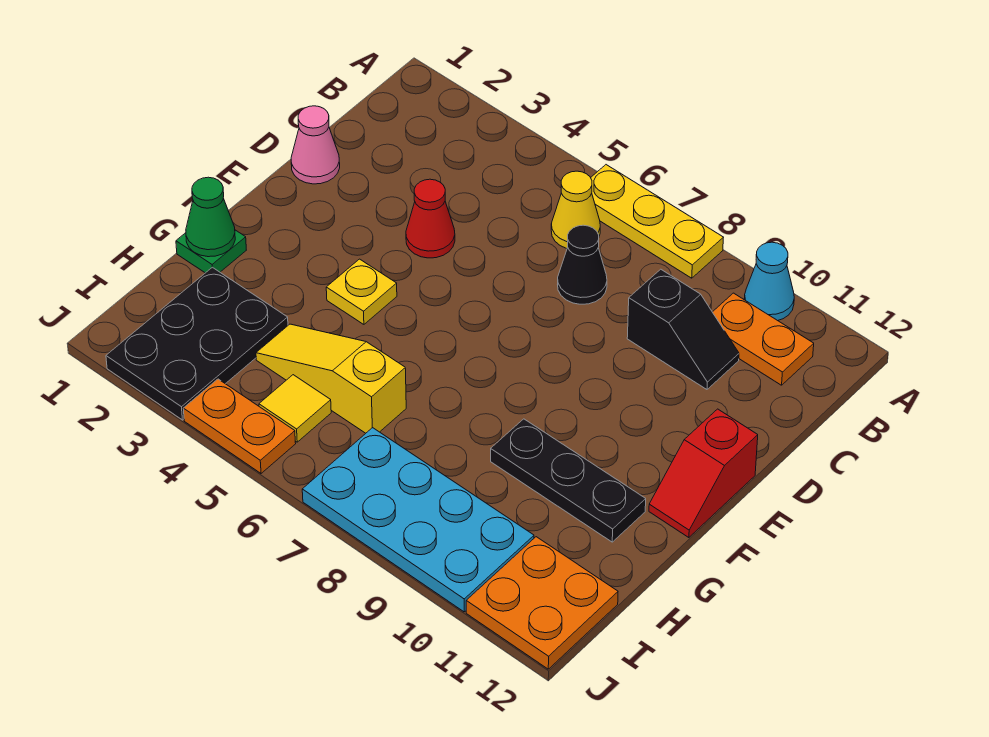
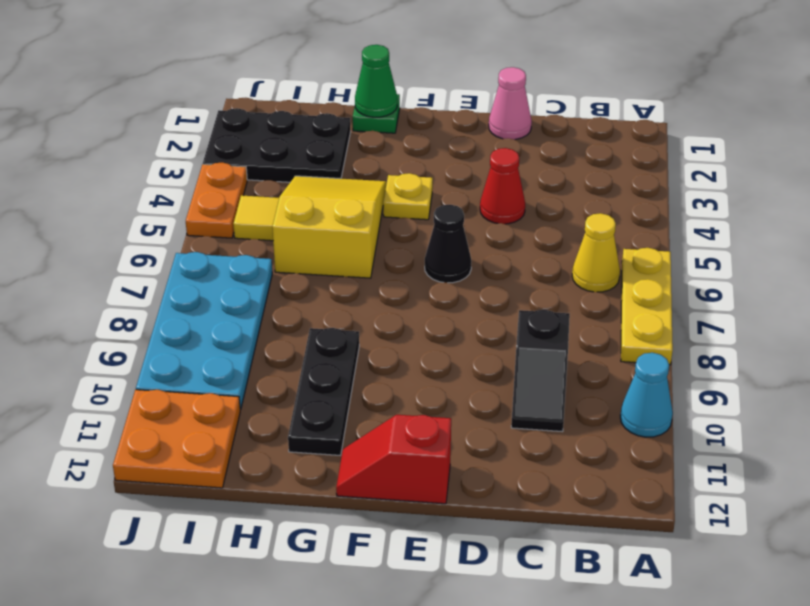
orange 1x2 plate [713,293,814,385] -> none
black 1x1 cone [558,225,607,304] -> black 1x1 cone moved to [425,205,471,283]
yellow 1x3 slope [256,324,406,433] -> yellow 2x3 slope [272,176,386,278]

